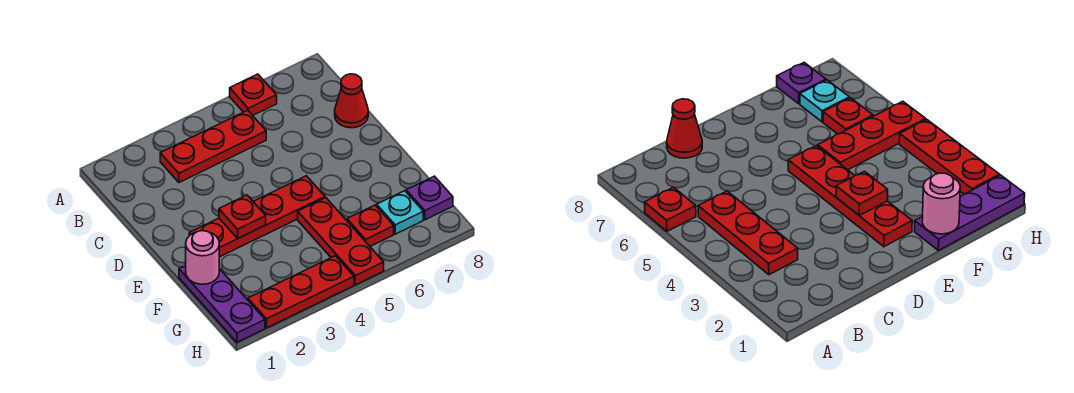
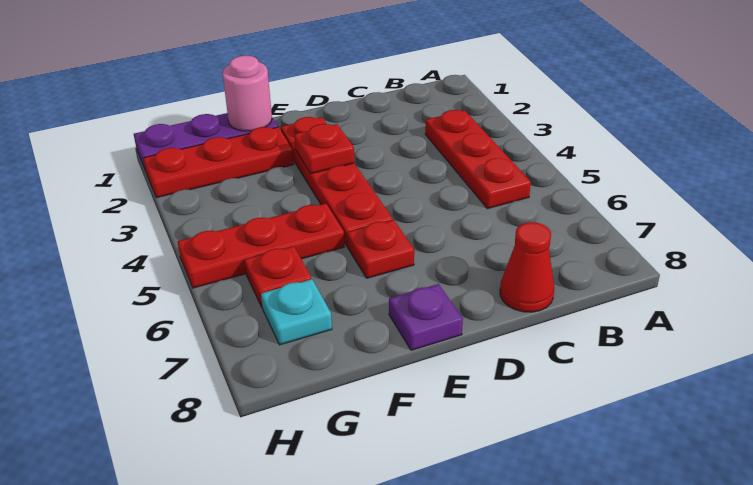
red 1x1 plate [230,74,277,115] -> red 1x1 plate moved to [347,220,414,278]
purple 1x1 plate [406,176,453,220] -> purple 1x1 plate moved to [389,284,463,350]
red 1x3 plate [248,256,354,328] -> red 1x3 plate turned to [143,127,294,198]

